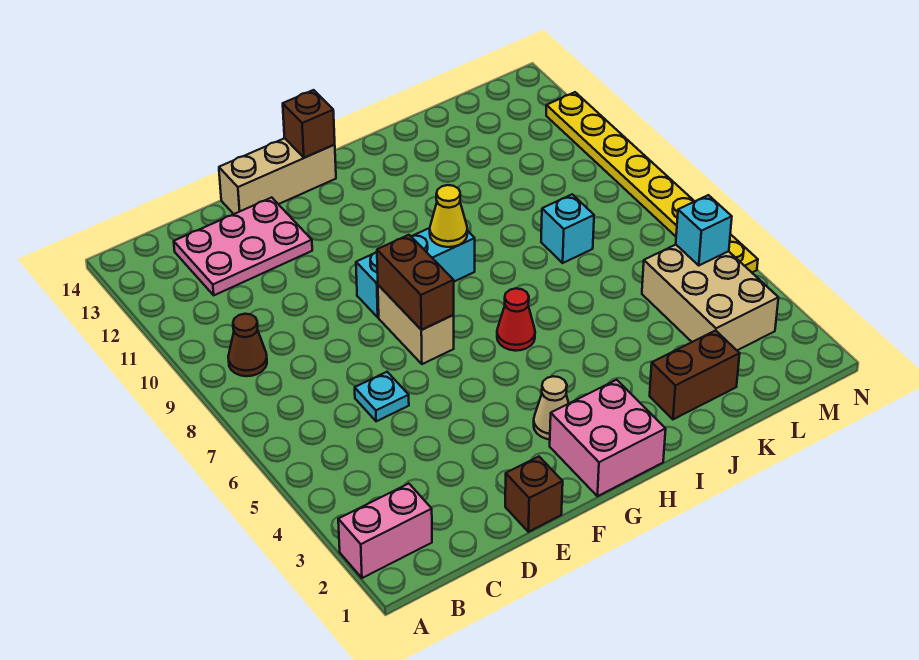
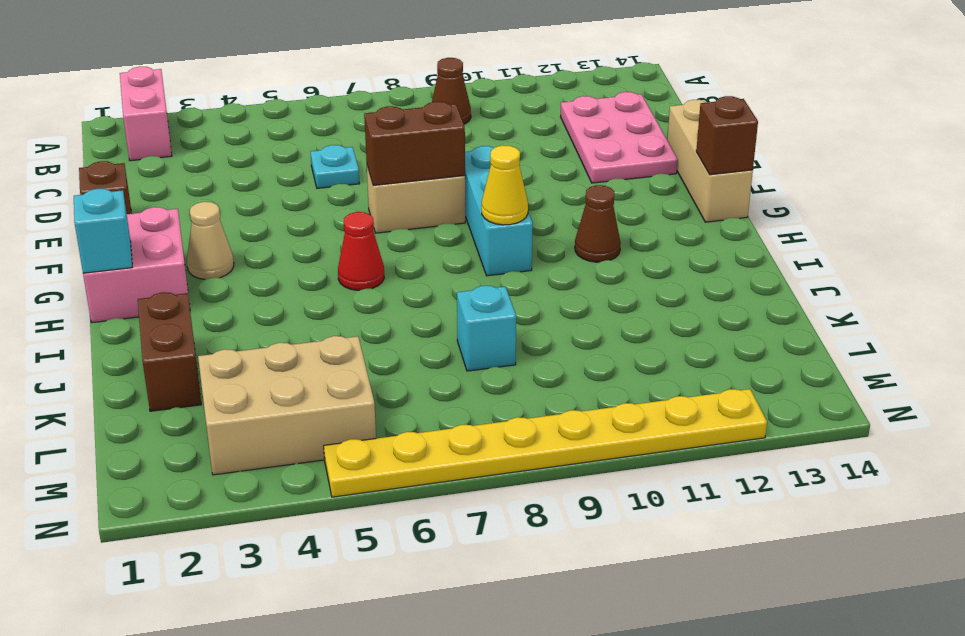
none -> brown 1x1 cone [575,185,621,262]
cyan 1x1 brick [676,195,732,265] -> cyan 1x1 brick moved to [74,189,132,273]

